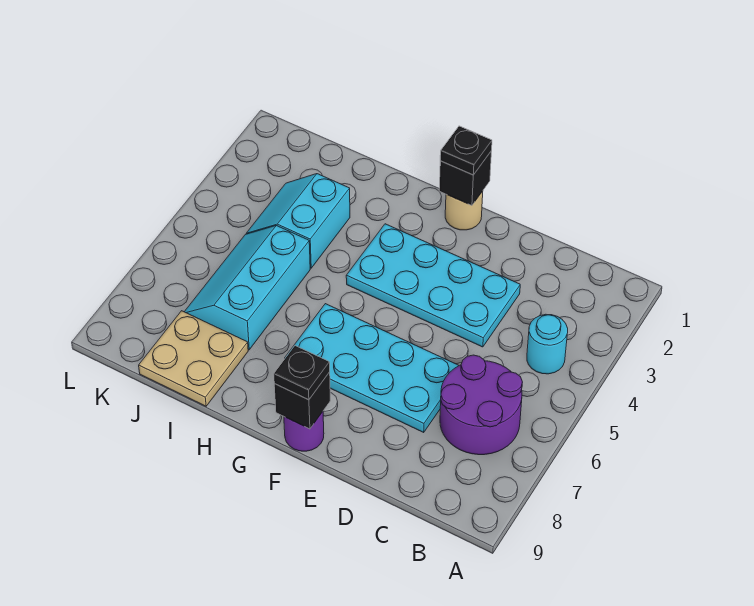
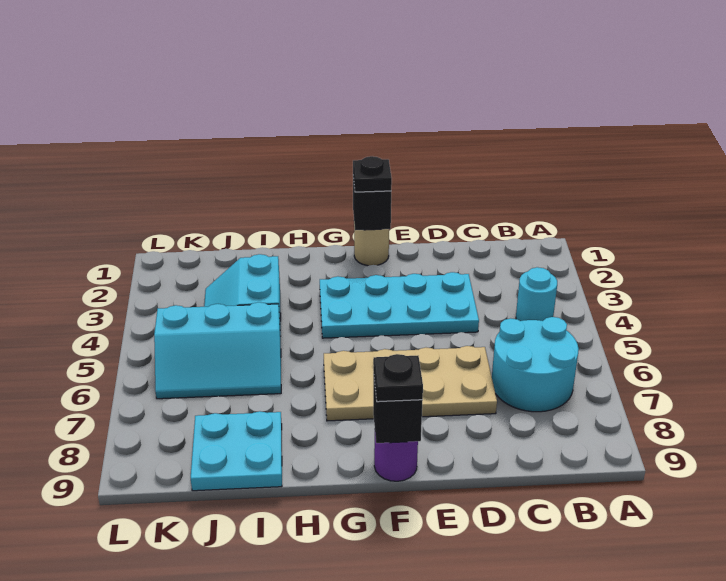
purple 2x2 round brick [440,355,522,455] -> cyan 2x2 round brick [492,317,579,412]
cyan 2x4 plate [285,304,459,432] -> tan 2x4 plate [324,346,497,421]
cyan 2x3 slope [185,226,310,350] -> cyan 2x3 slope turned to [154,302,281,399]
tan 2x2 plate [139,311,248,406] -> cyan 2x2 plate [191,411,282,491]

